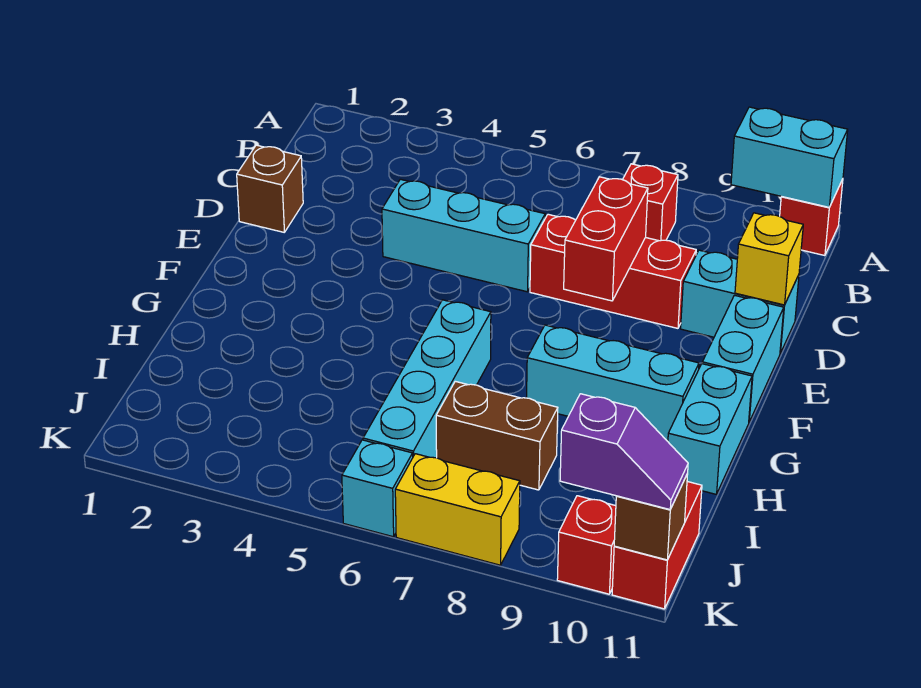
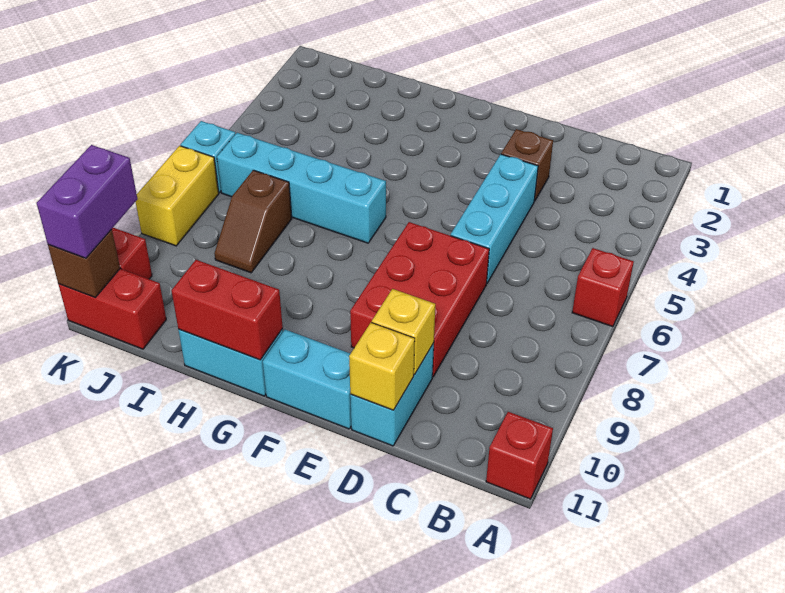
cyan 1x2 brick [731,107,848,207] -> none
red 1x1 brick [623,164,678,241] -> red 1x1 brick moved to [572,248,634,327]
brown 1x1 brick [237,145,303,232] -> brown 1x1 brick moved to [501,129,553,201]
red 1x3 brick [530,214,696,328] -> red 2x3 brick [350,222,489,377]
red 1x2 brick [564,177,648,301] -> red 1x2 brick moved to [172,260,283,360]
none -> yellow 1x1 brick [372,289,435,375]
cyan 1x3 brick [527,325,699,441] -> none
brown 1x2 brick [436,381,558,490] -> brown 1x2 slope [214,170,292,273]
purple 1x2 slope [560,394,688,509] -> purple 1x2 brick [37,145,137,258]

